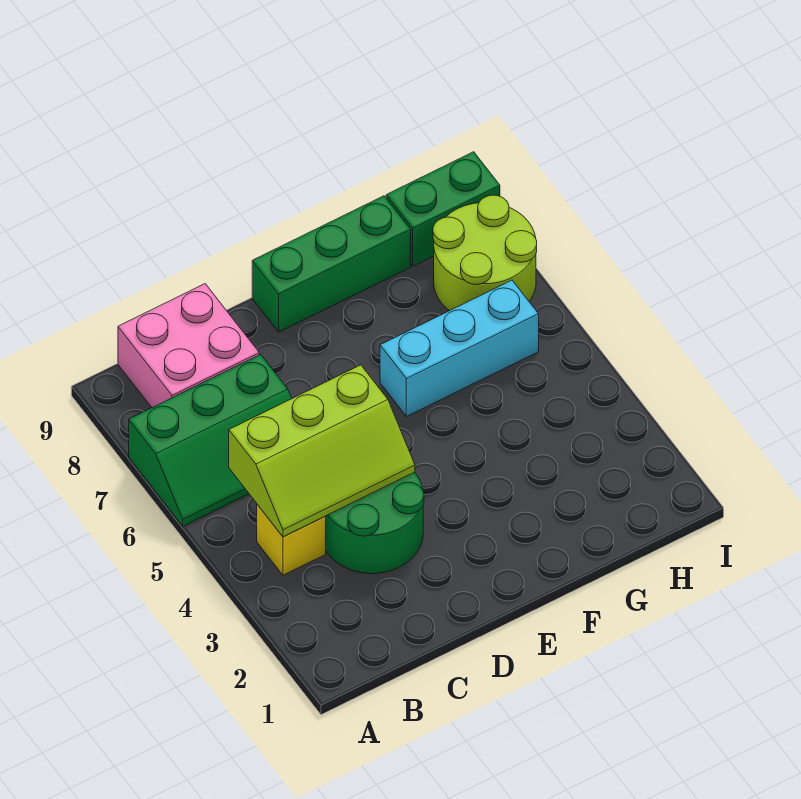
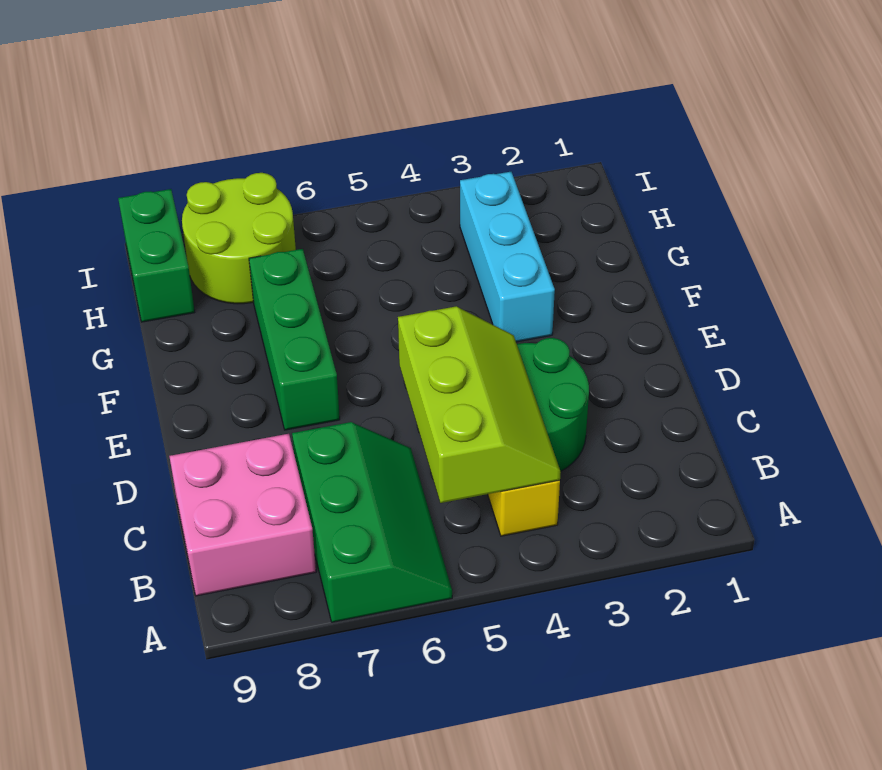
green 1x3 brick [252,196,411,332] -> green 1x3 brick moved to [249,249,340,430]
cyan 1x3 brick [380,280,539,417] -> cyan 1x3 brick moved to [460,172,555,342]

